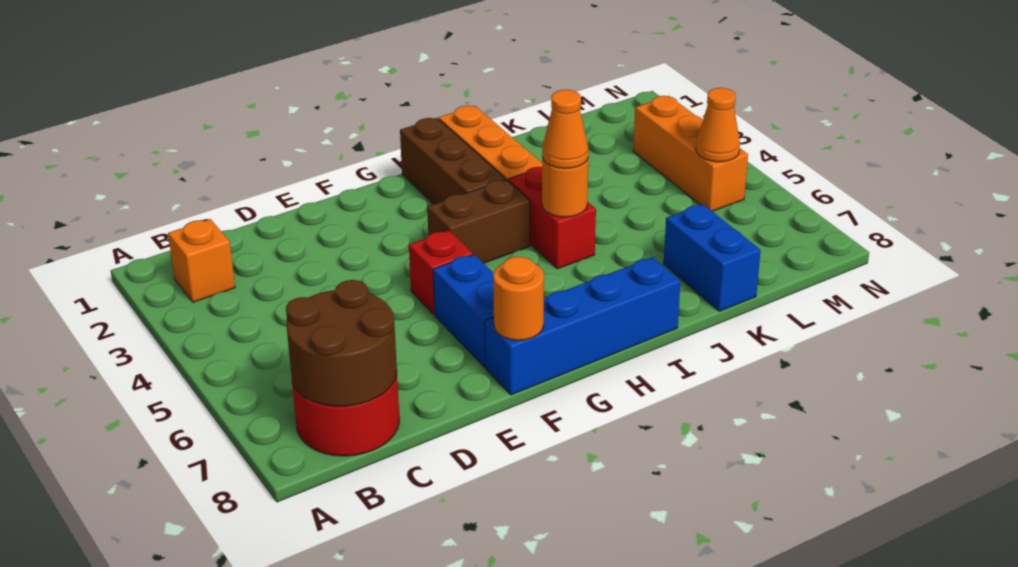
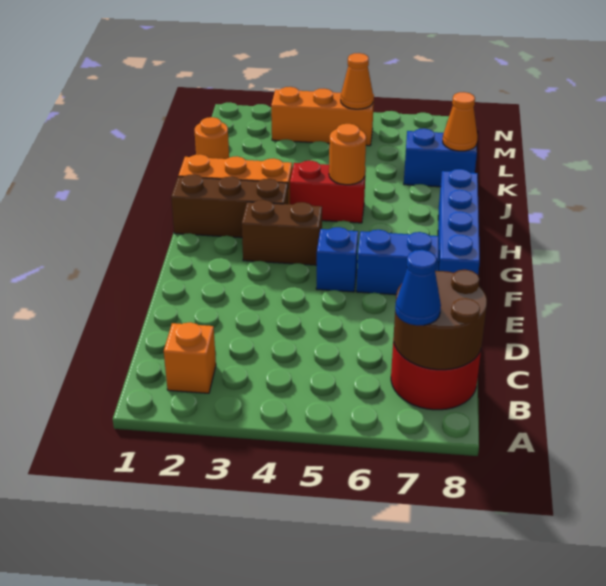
none -> blue 1x1 cone [395,250,441,326]
red 1x1 brick [409,231,473,315] -> blue 1x1 brick [316,227,358,292]
orange 1x1 round brick [493,257,544,340] -> orange 1x1 round brick moved to [195,117,229,159]
brown 1x2 brick [427,180,530,263] -> brown 1x2 brick turned to [242,200,322,265]
orange 1x1 cone [542,90,589,169] -> orange 1x1 cone moved to [443,92,478,151]

